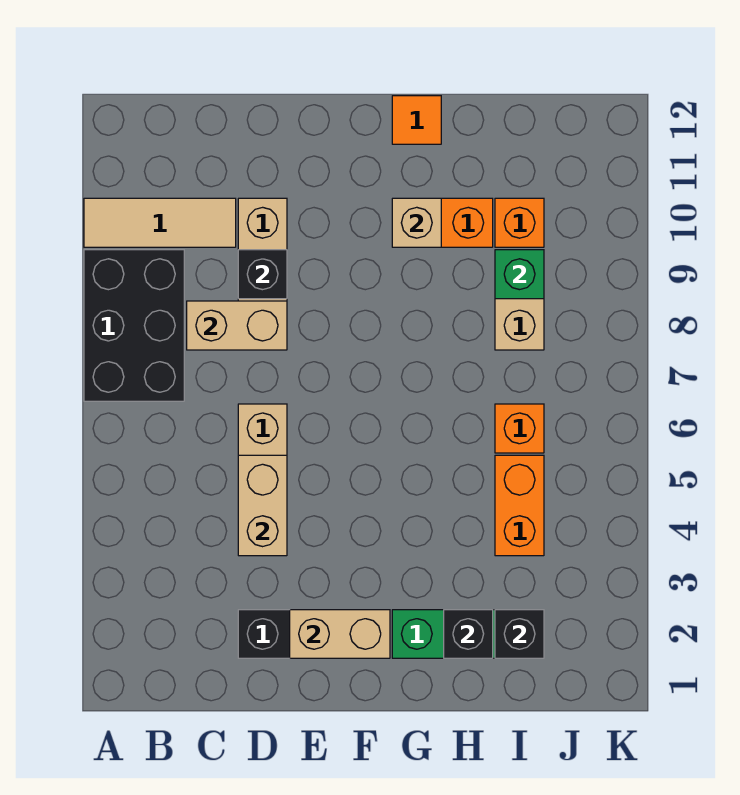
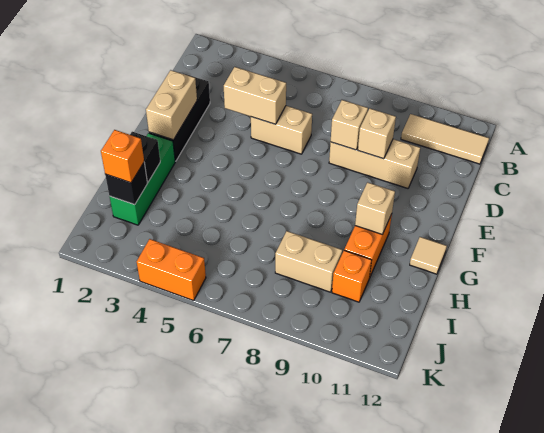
black 2x3 brick [84,250,184,401] -> none
tan 1x3 tile [84,198,236,247] -> tan 1x3 tile turned to [401,114,489,164]
tan 1x2 brick [187,301,287,350] -> tan 1x1 brick [331,100,368,150]
black 1x1 brick [238,250,287,299] -> tan 1x1 brick [358,108,396,159]
orange 1x1 tile [392,96,441,144] -> tan 1x1 tile [410,237,447,274]
orange 1x2 brick [495,455,544,556] -> orange 1x2 brick moved to [137,239,206,301]
orange 1x1 brick [495,404,544,453] -> orange 1x1 brick moved to [101,130,144,183]
green 1x1 brick [495,250,544,299] -> none

